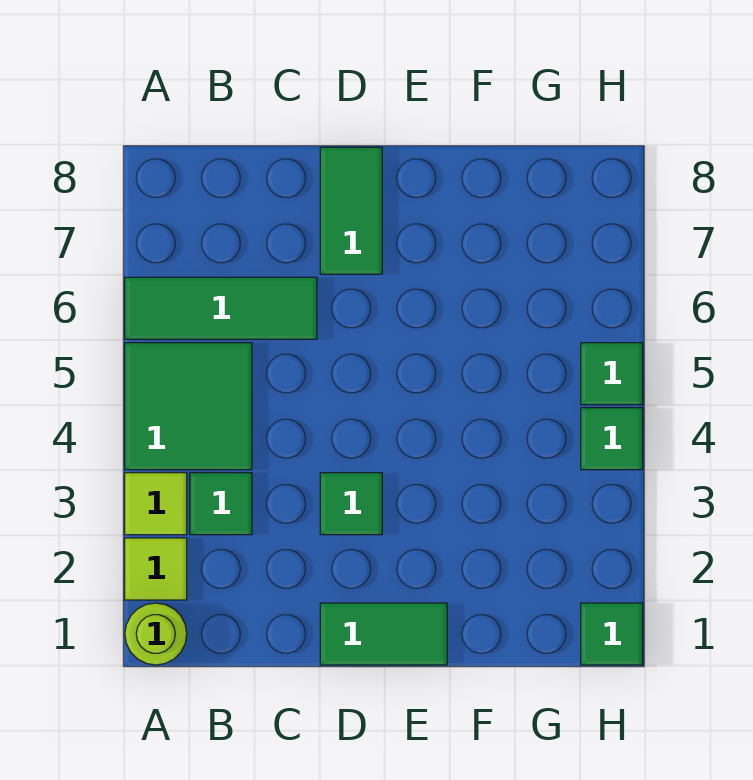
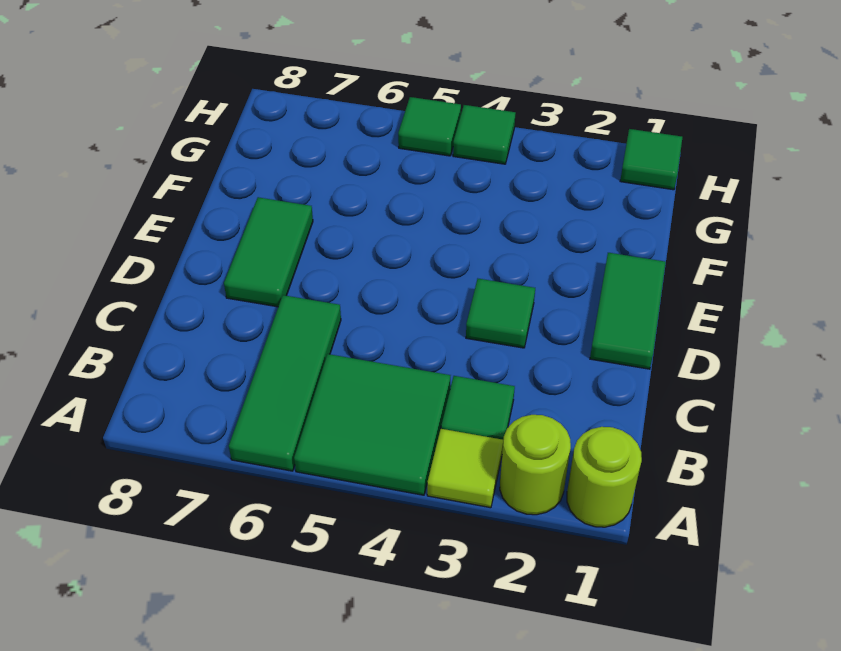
lime 1x1 tile [125,538,187,600] -> lime 1x1 round brick [500,415,571,515]
green 1x2 tile [320,147,382,274] -> green 1x2 tile turned to [224,197,313,307]

